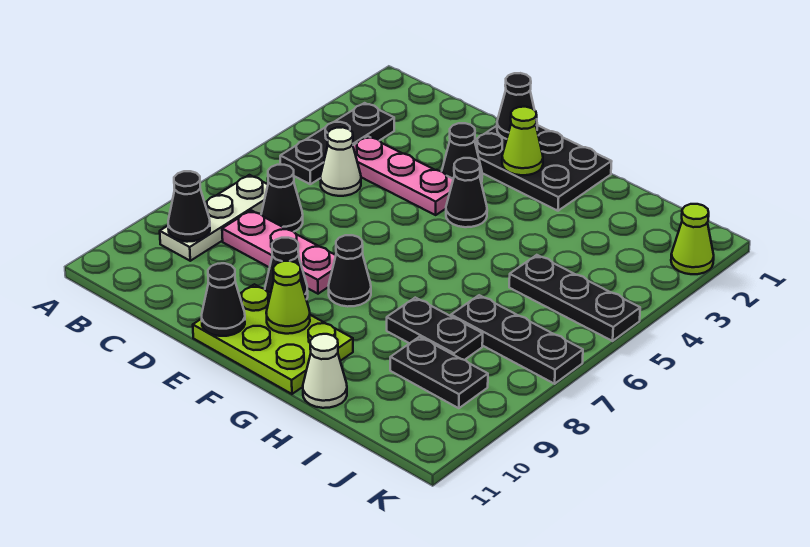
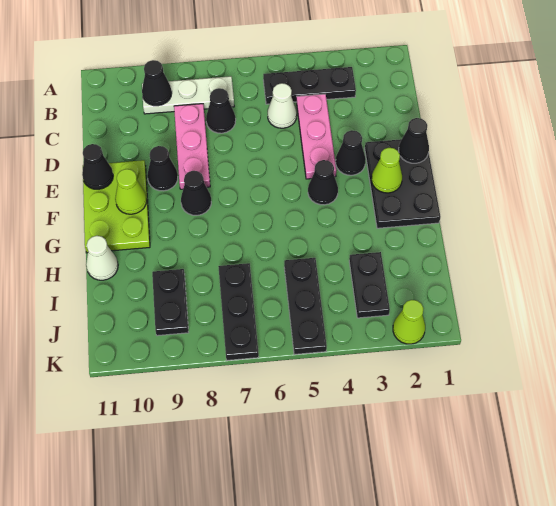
black 1x2 plate [387,298,483,360] -> black 1x2 plate moved to [349,252,390,318]

